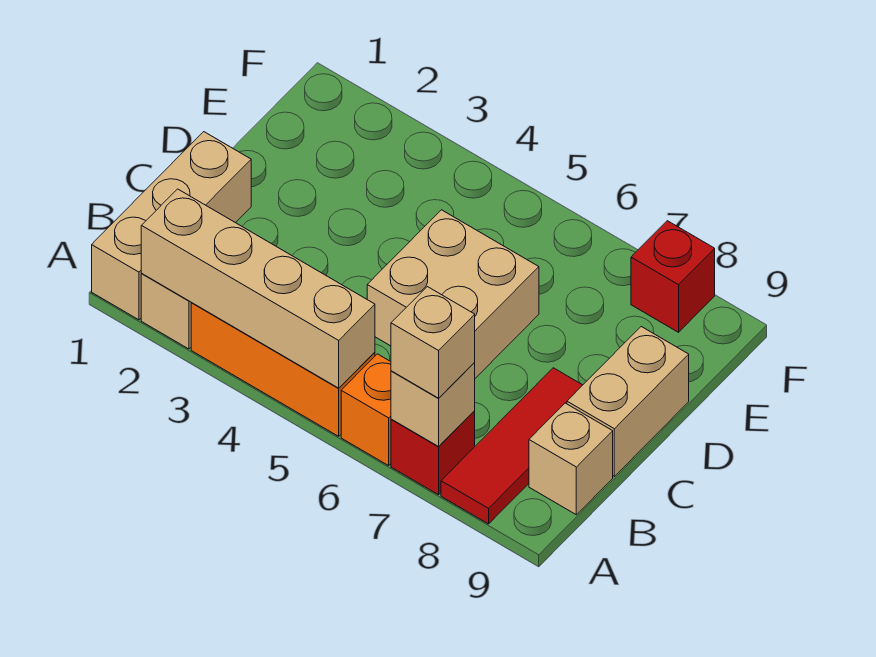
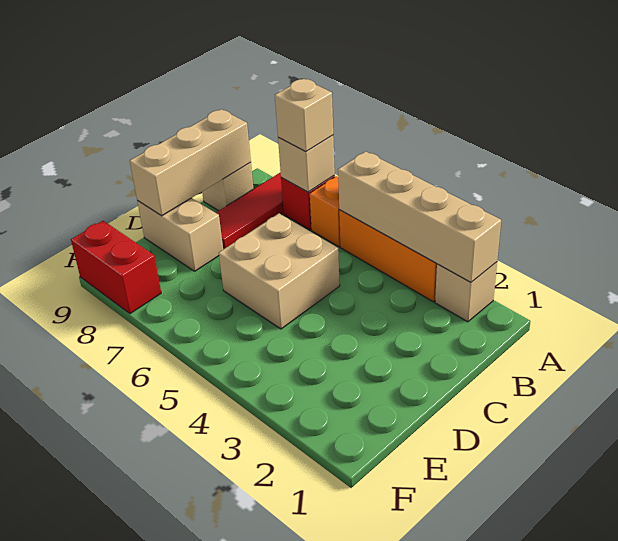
tan 1x3 brick [92,132,251,320] -> tan 1x3 brick moved to [130,109,251,216]
tan 1x2 brick [567,327,689,476] -> tan 1x2 brick turned to [137,198,223,271]
red 1x1 brick [631,221,715,332] -> red 1x2 brick [71,221,161,314]

